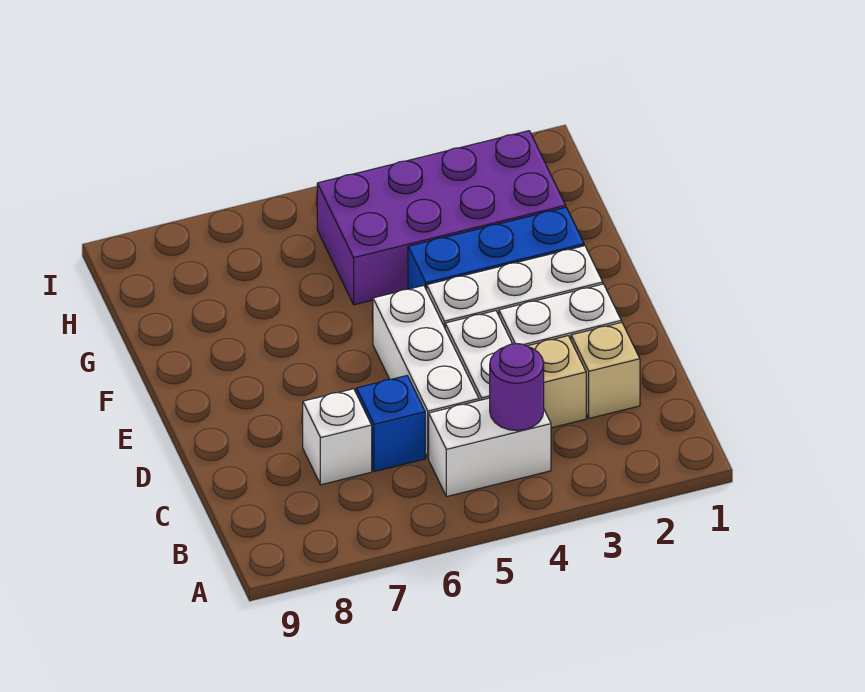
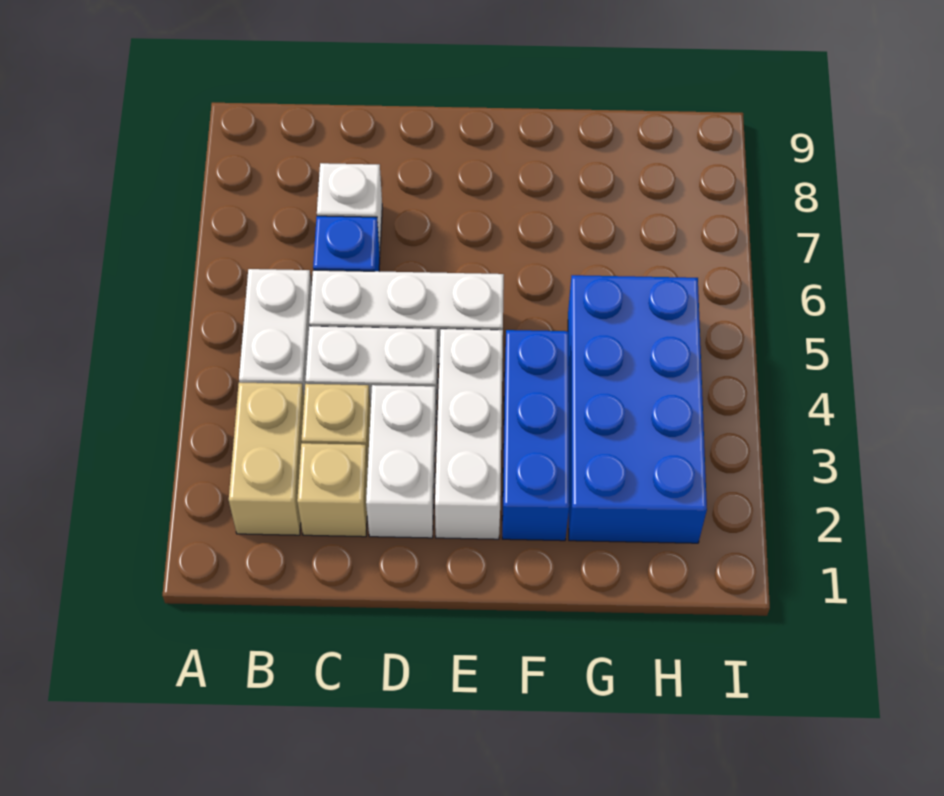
none -> tan 1x2 brick [229,382,304,535]
purple 1x1 round brick [490,344,544,431] -> none
purple 2x4 brick [317,131,566,305] -> blue 2x4 brick [568,275,707,543]

